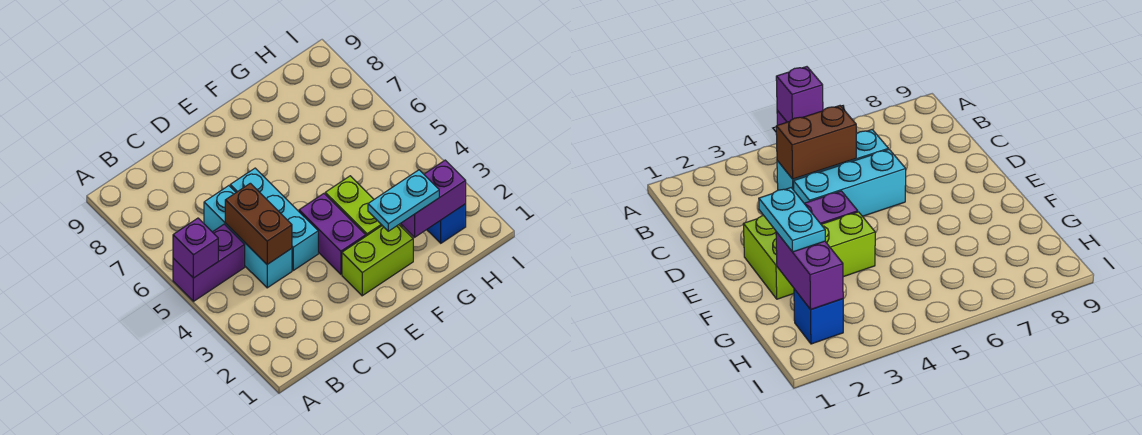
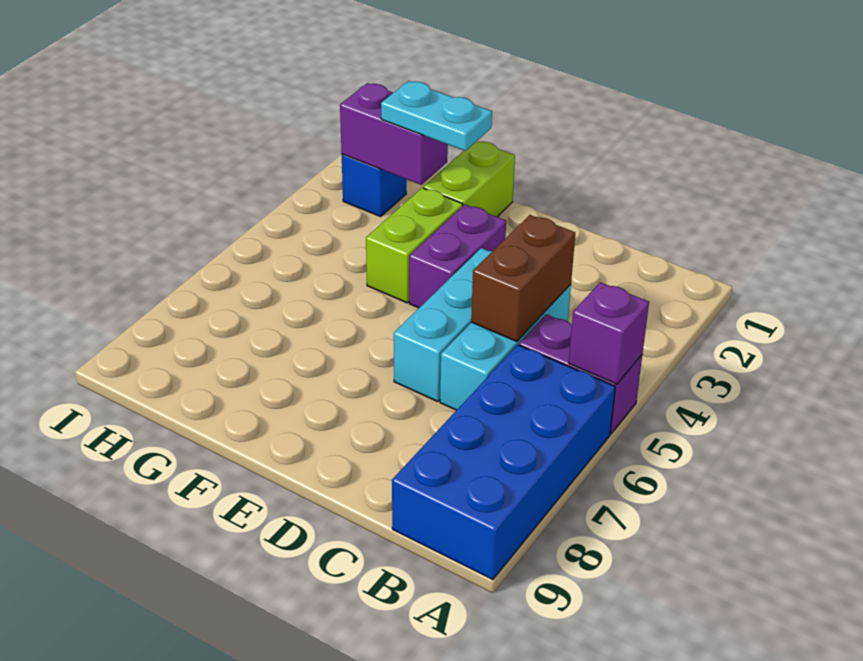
none -> blue 2x4 brick [392,345,615,580]
lime 1x2 brick [342,225,413,296] -> lime 1x2 brick turned to [423,141,515,217]

